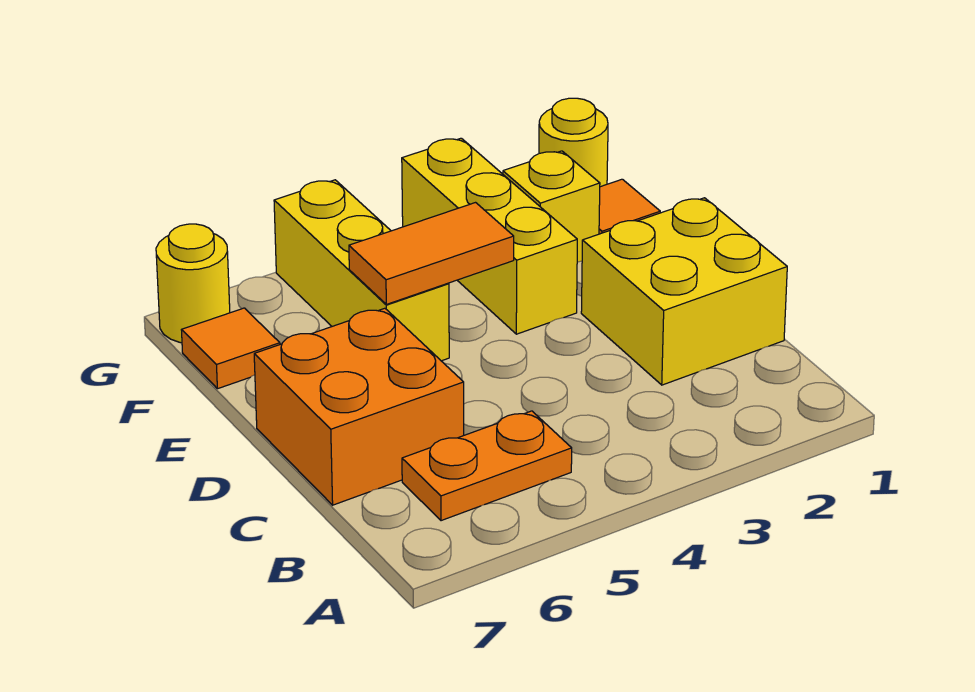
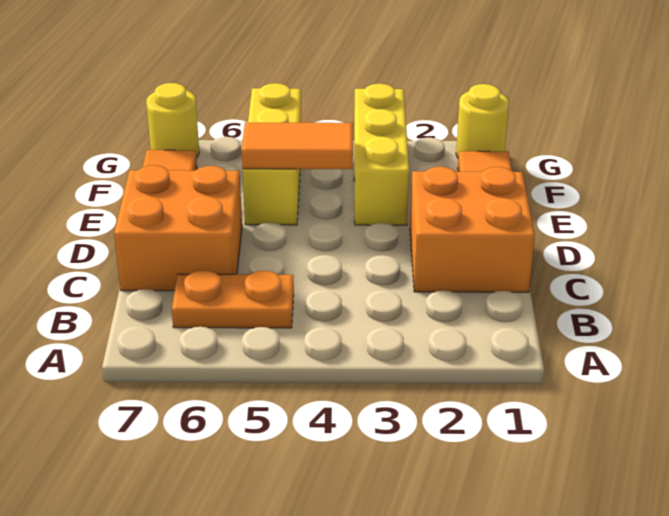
yellow 2x2 brick [581,198,787,385] -> orange 2x2 brick [410,167,535,292]
yellow 1x1 brick [503,151,600,262] -> none

